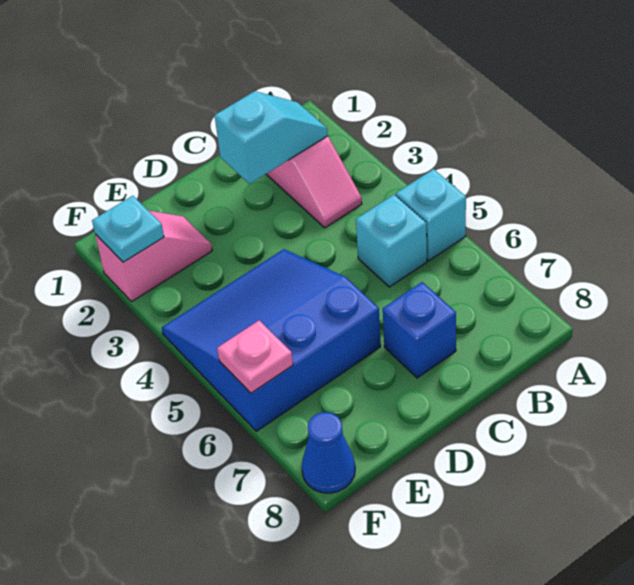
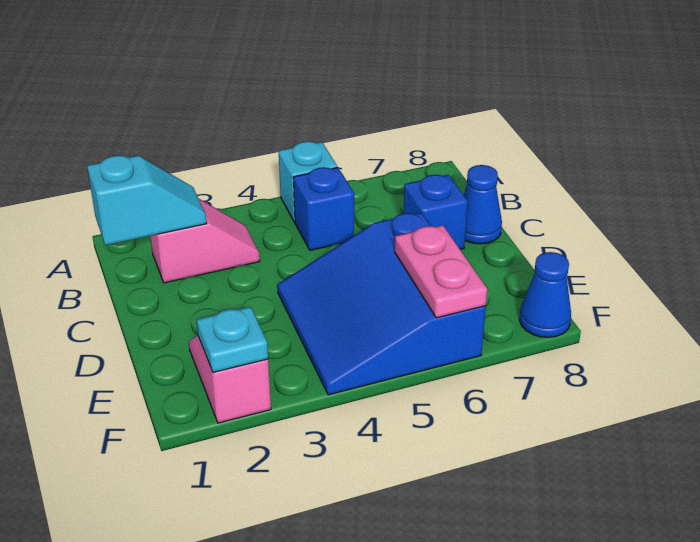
cyan 1x2 slope [215,91,328,184] -> cyan 1x2 slope turned to [87,155,207,245]
cyan 1x1 brick [356,195,427,287] -> blue 1x1 brick [293,167,354,250]
none -> blue 1x1 cone [464,165,502,244]
pink 1x1 plate [217,320,293,393] -> pink 1x2 plate [395,225,487,318]

